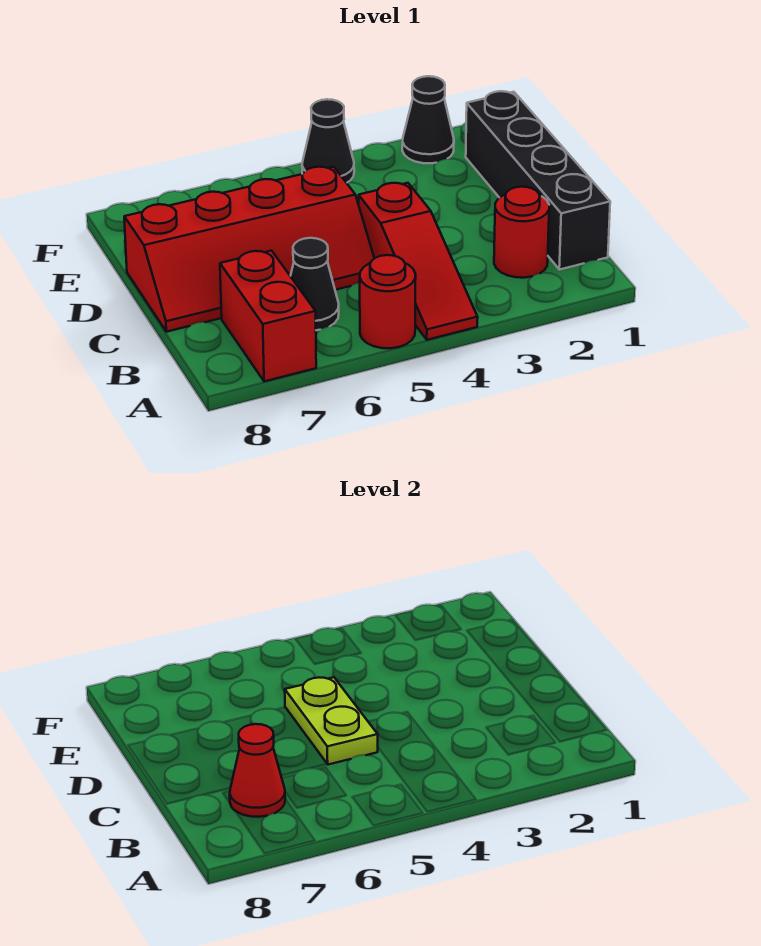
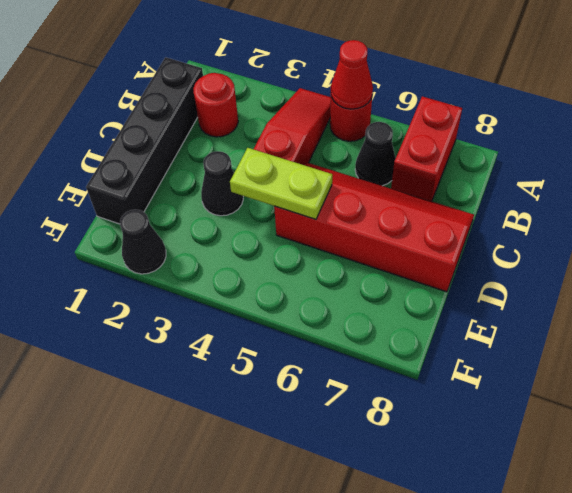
red 1x1 cone [230,724,285,817] -> red 1x1 cone moved to [331,40,373,109]
lime 1x2 plate [285,677,378,765] -> lime 1x2 plate turned to [230,148,332,219]
black 1x1 cone [302,99,354,183] -> black 1x1 cone moved to [201,151,243,216]

